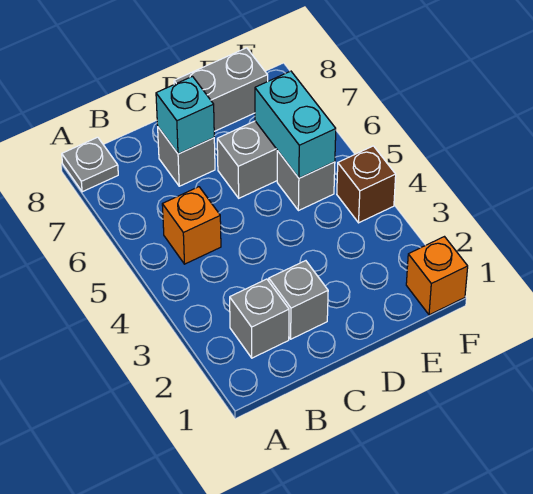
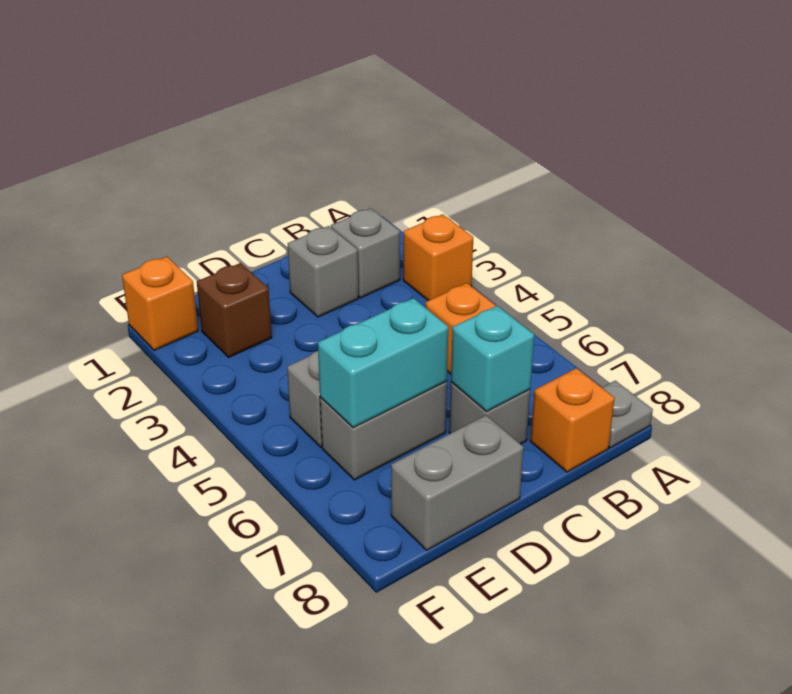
none -> orange 1x1 brick [403,214,473,301]
none -> orange 1x1 brick [530,368,615,472]
cyan 1x2 brick [255,71,336,178] -> cyan 1x2 brick turned to [318,298,448,428]
brown 1x1 brick [337,146,396,223] -> brown 1x1 brick moved to [197,263,272,357]

